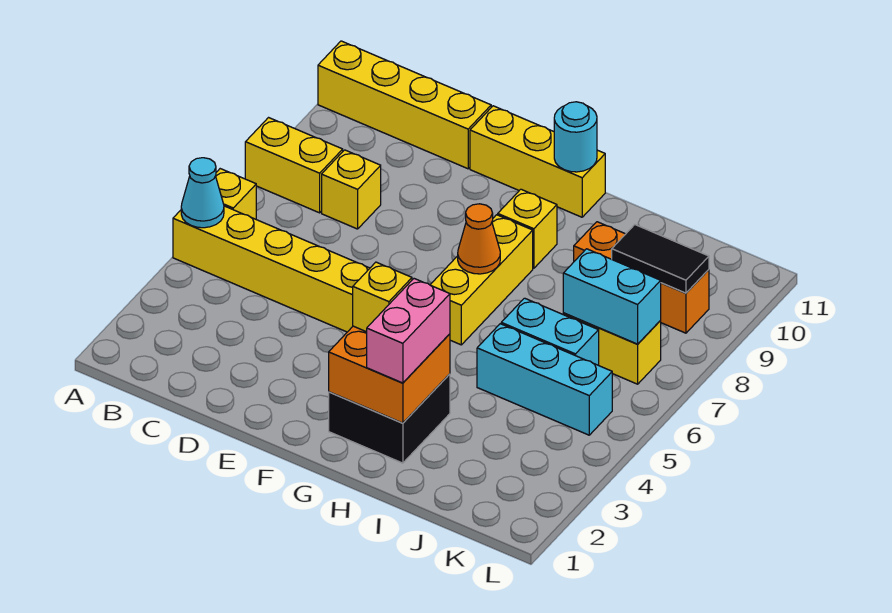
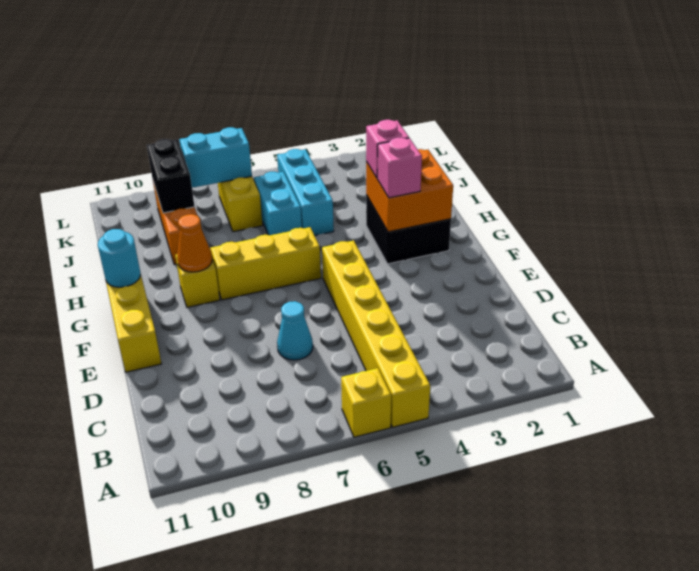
cyan 1x1 cone [181,158,224,228] -> cyan 1x1 cone moved to [277,301,313,360]
yellow 1x2 brick [245,118,343,213] -> none
yellow 1x4 brick [318,41,491,169] -> none
yellow 1x1 brick [322,150,381,229] -> none
yellow 1x1 brick [353,262,412,332] -> pink 1x1 brick [377,138,422,198]
orange 1x1 cone [458,204,500,274] -> orange 1x1 cone moved to [177,214,212,272]
pink 1x2 brick [367,279,450,383] -> pink 1x1 brick [366,120,409,178]
cyan 1x2 brick [563,249,661,344] -> cyan 1x2 brick turned to [179,127,252,188]
black 1x2 tile [612,225,709,293] -> black 1x2 brick [147,139,195,213]

